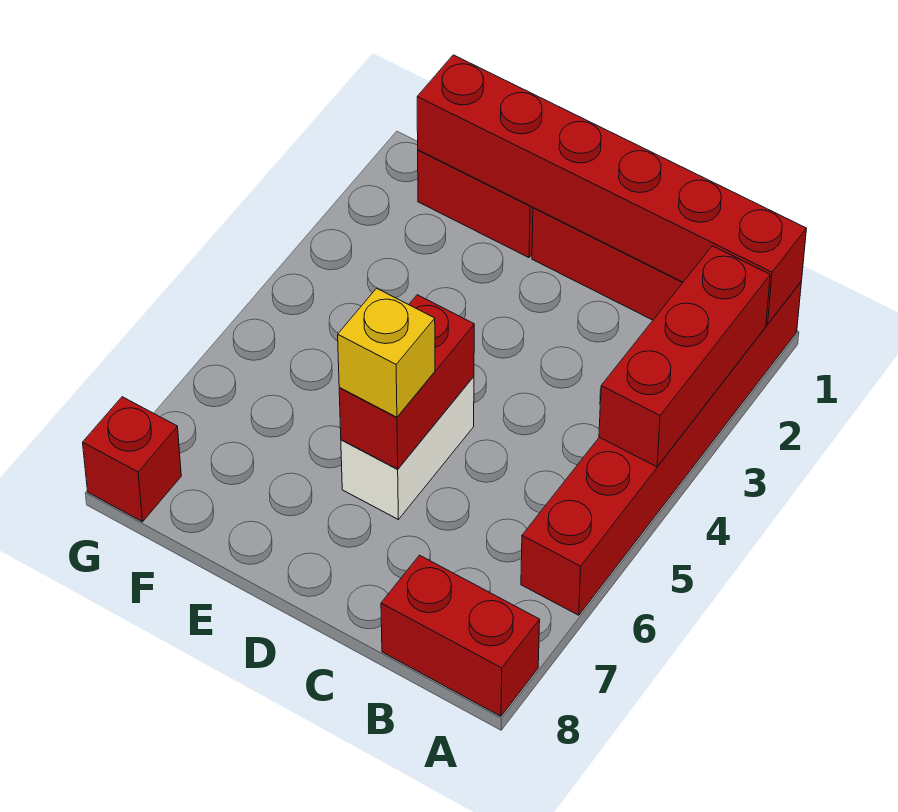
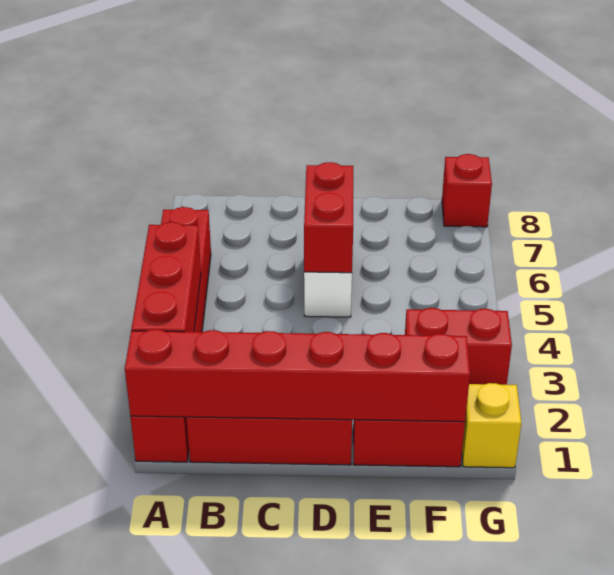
red 1x2 brick [381,555,540,716] -> red 1x2 brick moved to [405,308,512,385]
yellow 1x1 brick [338,288,435,417] -> yellow 1x1 brick moved to [462,383,521,468]

